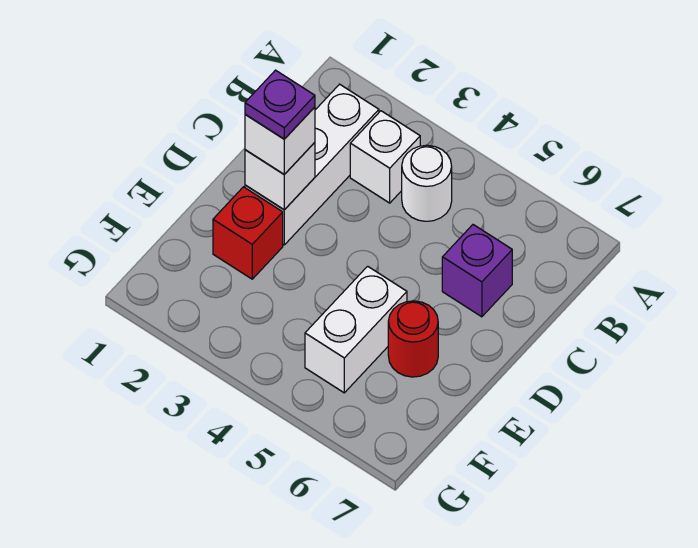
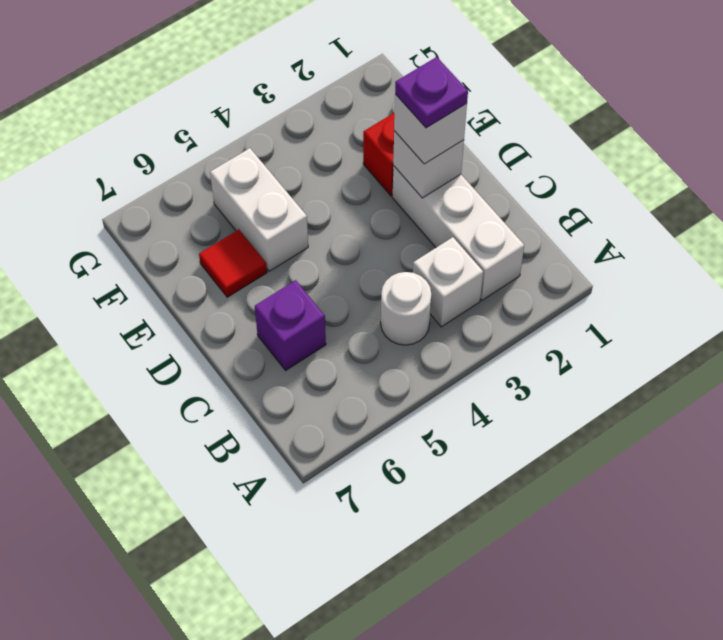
red 1x1 round brick [388,301,438,377] -> red 1x1 tile [199,230,267,297]

